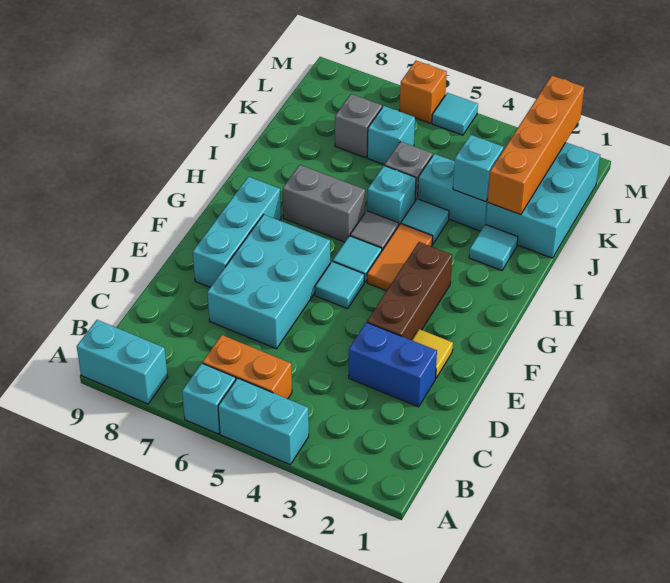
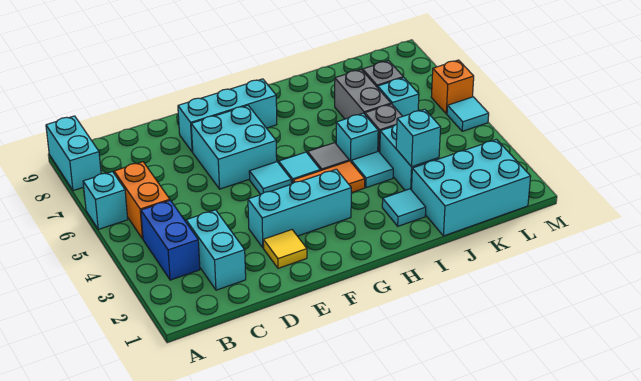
cyan 1x2 brick [218,378,309,464] -> cyan 1x2 brick moved to [186,210,246,290]
blue 1x2 brick [349,322,437,407] -> blue 1x2 brick moved to [141,200,200,280]
cyan 2x3 brick [207,215,330,349] -> cyan 2x2 brick [191,106,277,189]
brown 1x3 brick [367,242,452,340] -> cyan 1x3 brick [248,169,351,248]
grey 1x2 brick [283,165,365,242] -> grey 1x2 brick moved to [335,70,391,119]
orange 1x4 brick [487,76,584,215] -> none

